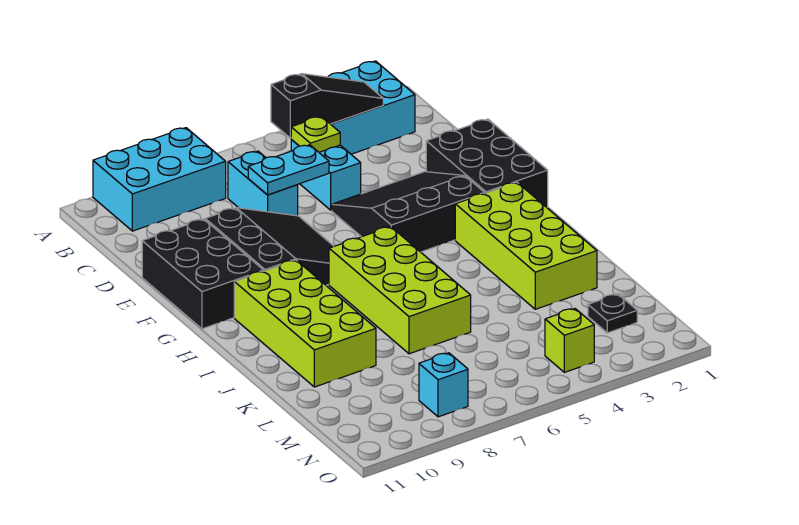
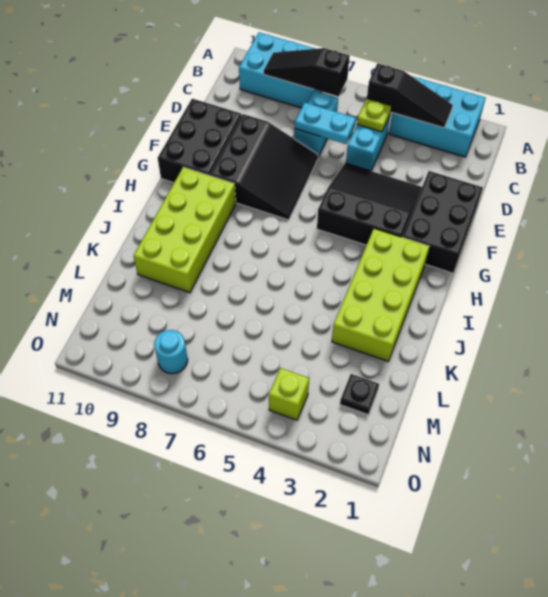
none -> black 1x3 slope [264,48,350,97]
lime 2x4 brick [329,227,471,354] -> none
cyan 1x1 brick [419,353,468,417] -> cyan 1x1 round brick [154,330,188,374]

